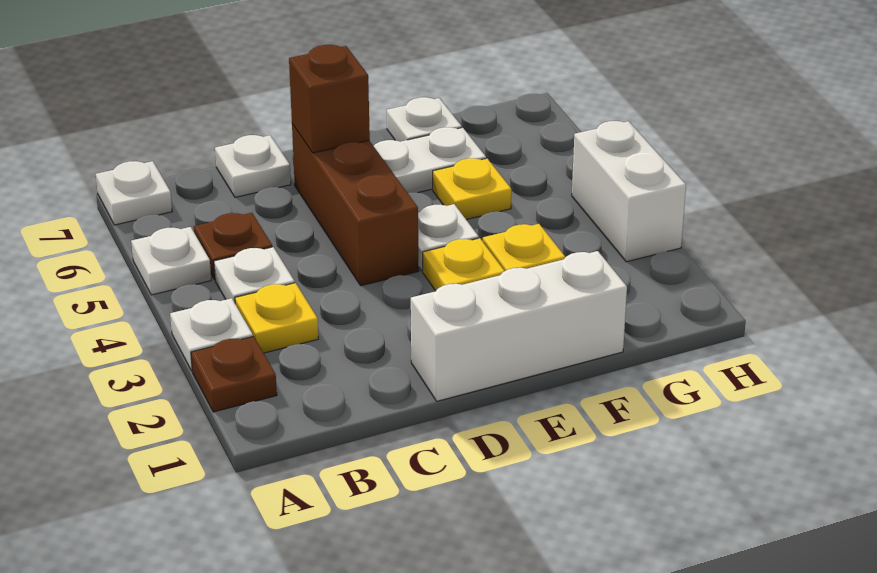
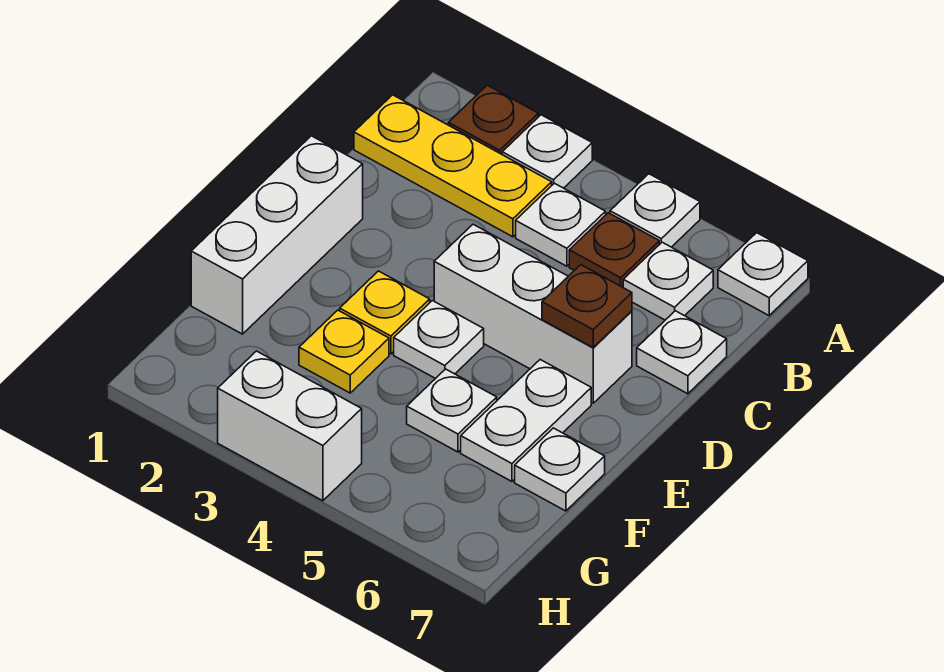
yellow 1x1 plate [235,283,318,353] -> yellow 1x3 plate [354,95,552,237]
none -> white 1x1 plate [623,242,713,320]
brown 1x3 brick [292,124,419,286] -> white 1x3 brick [434,224,632,403]
brown 1x1 brick [289,45,370,153] -> brown 1x1 plate [542,265,632,347]
yellow 1x1 plate [433,158,511,220] -> white 1x1 plate [407,369,497,452]

